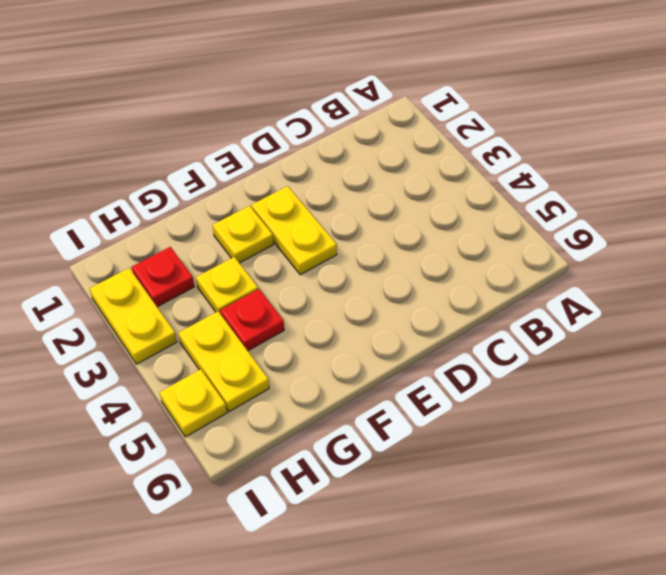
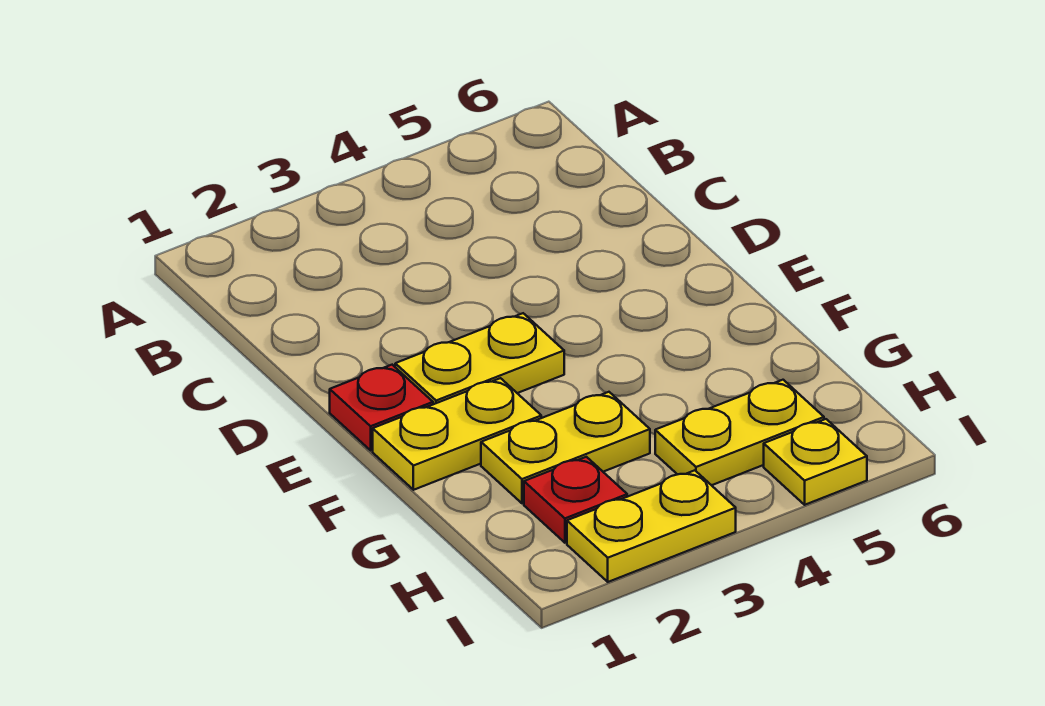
yellow 1x1 plate [213,206,273,263] -> yellow 1x2 plate [373,378,541,490]
yellow 1x1 plate [196,257,258,314] -> yellow 1x2 plate [481,392,650,503]
red 1x1 plate [220,289,284,351] -> red 1x1 plate moved to [330,365,433,450]

